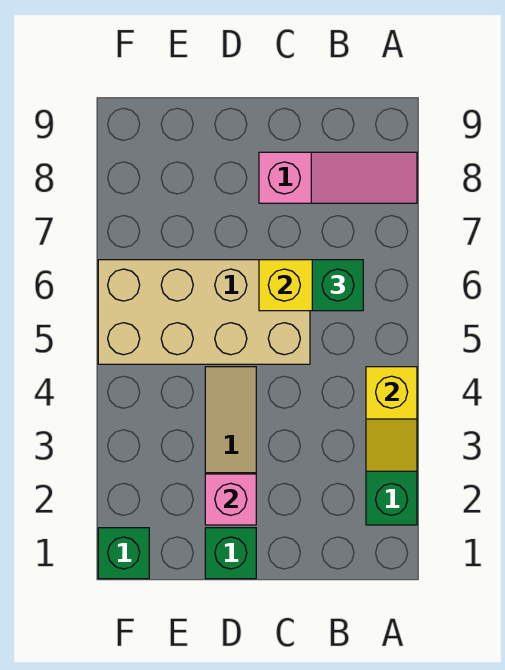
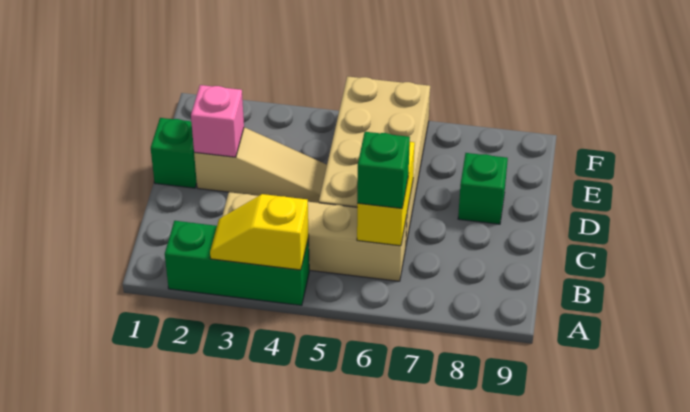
pink 1x3 slope [259,152,417,203] -> none
none -> tan 1x4 brick [222,192,407,281]
green 1x1 brick [98,528,149,579] -> green 1x1 brick moved to [458,153,508,224]

